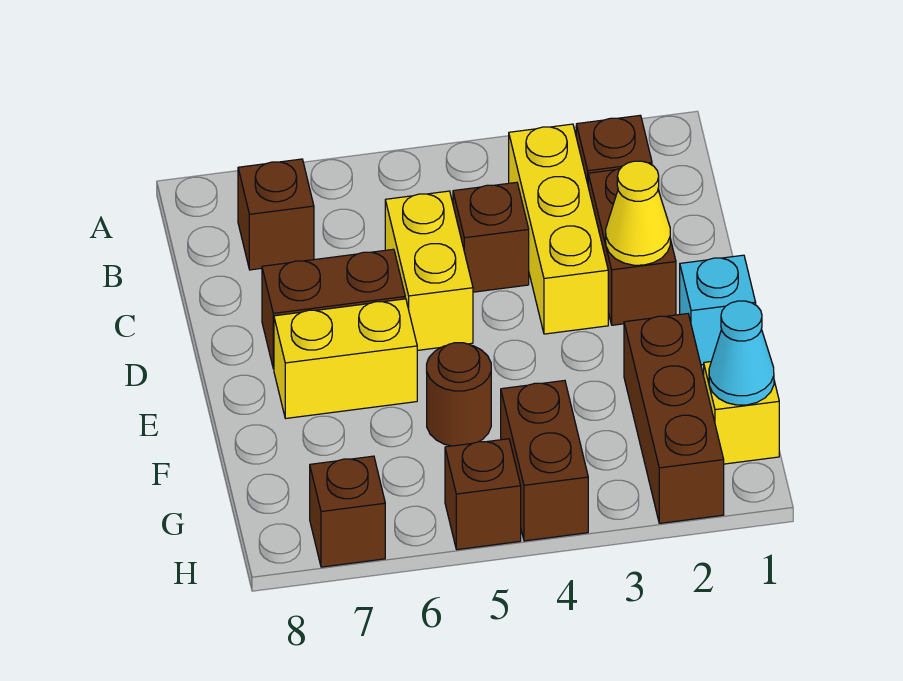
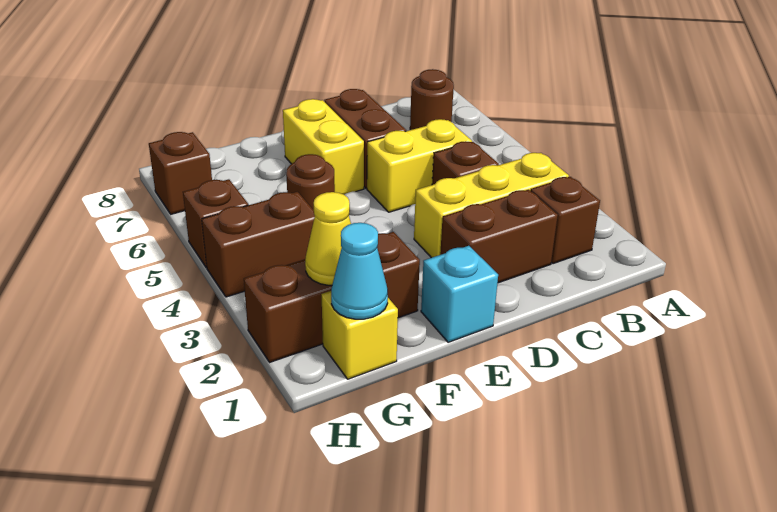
brown 1x1 brick [238,159,314,270] -> brown 1x1 round brick [410,69,454,130]
yellow 1x1 cone [606,161,670,265] -> yellow 1x1 cone moved to [305,192,351,285]

